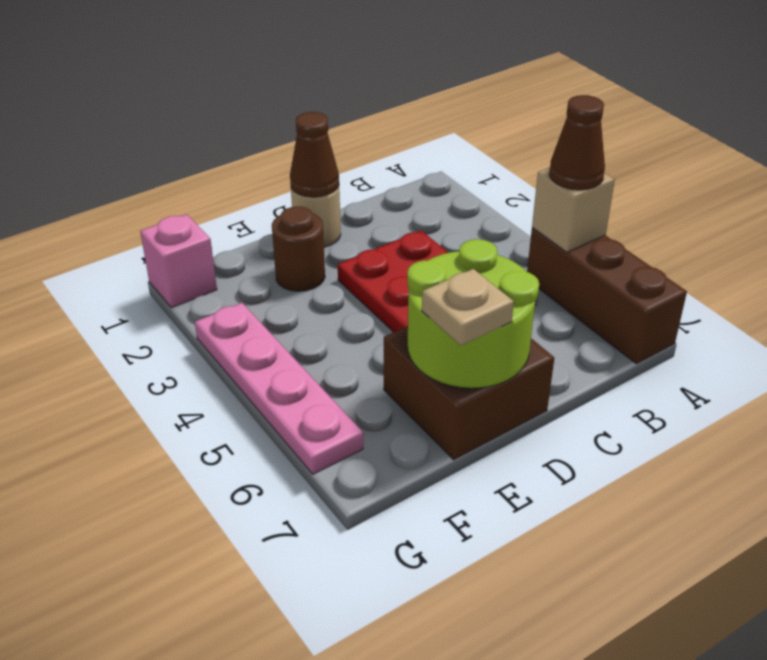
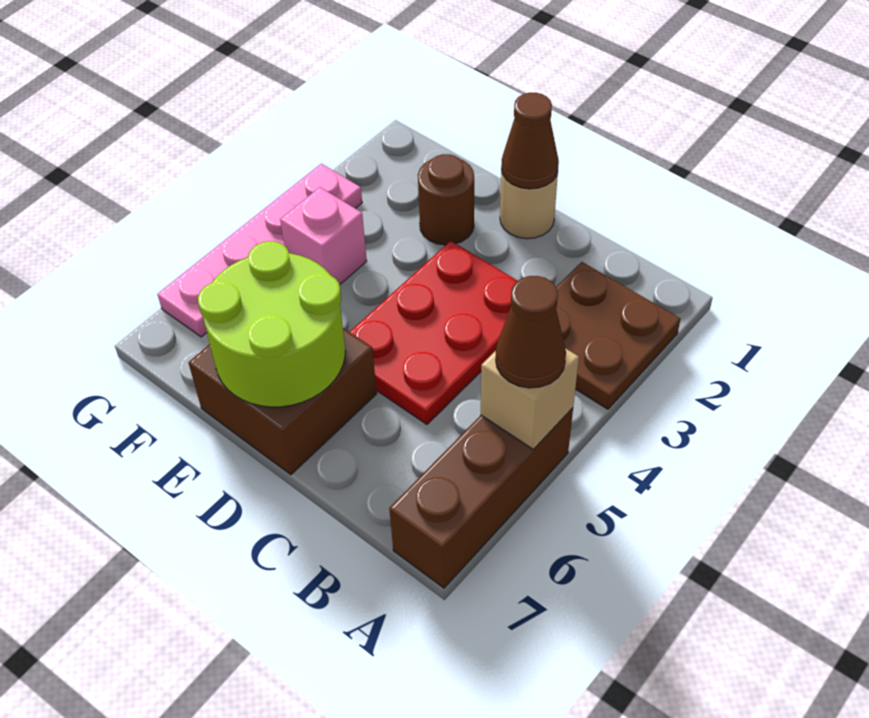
none -> brown 2x2 plate [556,262,680,409]
tan 1x1 plate [422,269,514,345] -> none
pink 1x1 brick [140,214,217,308] -> pink 1x1 brick moved to [280,187,367,285]

